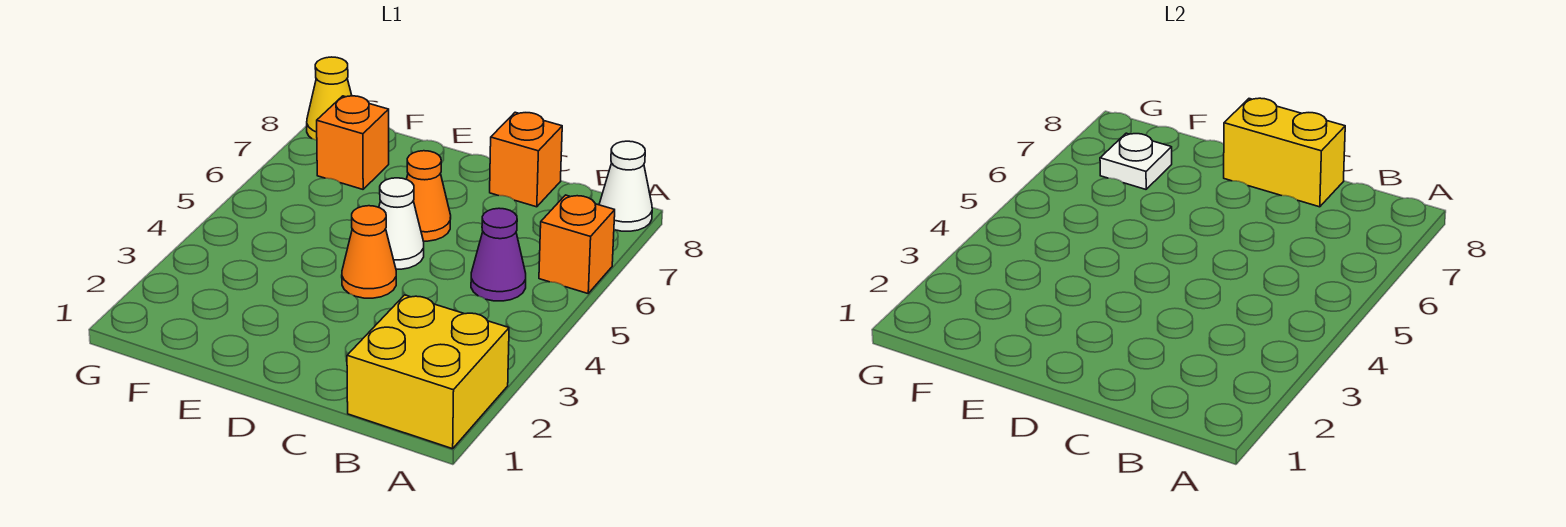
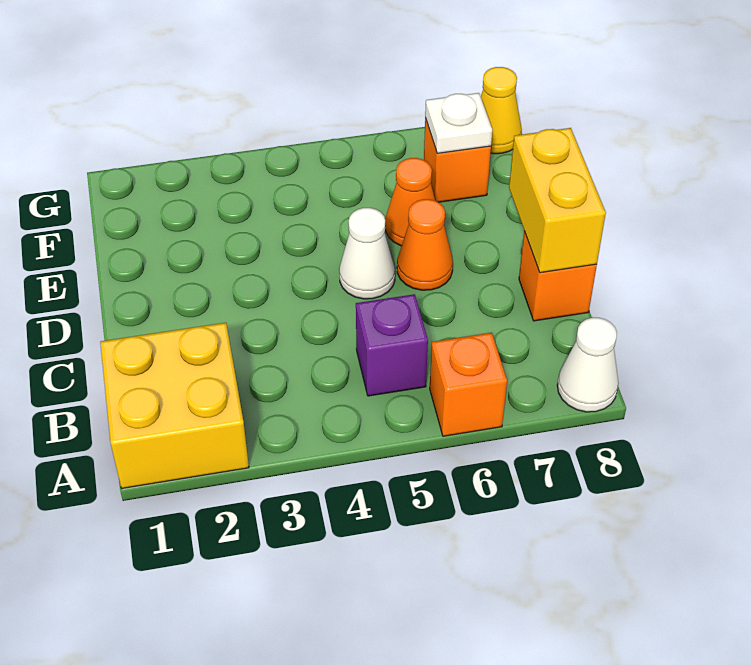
purple 1x1 cone [471,208,526,301] -> purple 1x1 brick [356,294,428,396]
orange 1x1 cone [342,206,396,298] -> orange 1x1 cone moved to [385,158,435,246]

